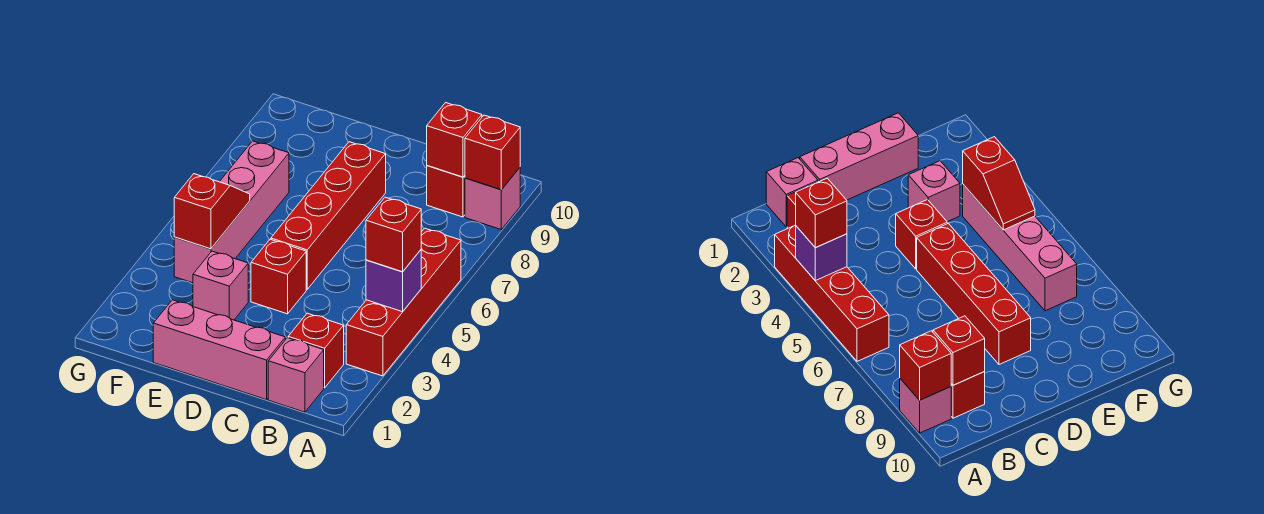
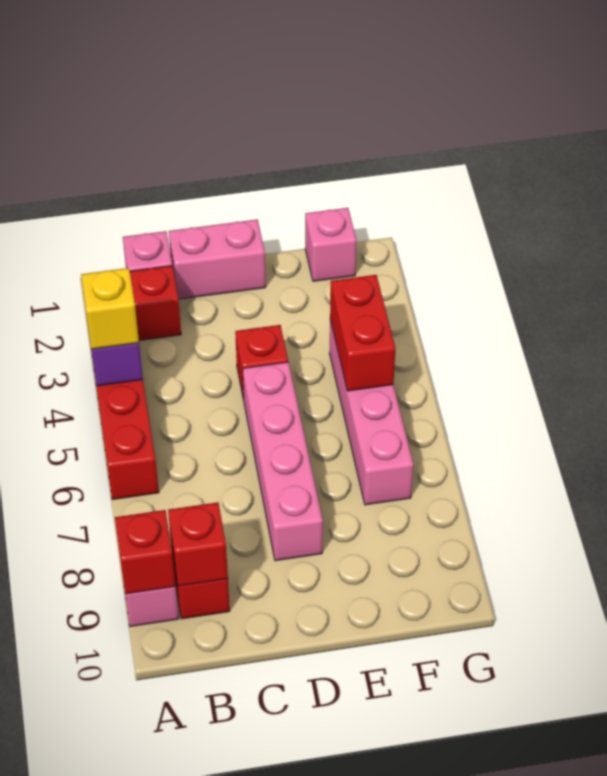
red 1x1 brick [366,197,421,272] -> yellow 1x1 brick [81,268,139,349]
pink 1x3 brick [153,300,285,400] -> pink 1x2 brick [169,219,266,299]
red 1x4 brick [271,142,386,289] -> pink 1x4 brick [243,362,323,561]
pink 1x1 brick [193,251,248,320] -> pink 1x1 brick moved to [305,208,357,281]
red 1x2 slope [174,174,250,249] -> red 1x2 brick [330,275,396,391]

